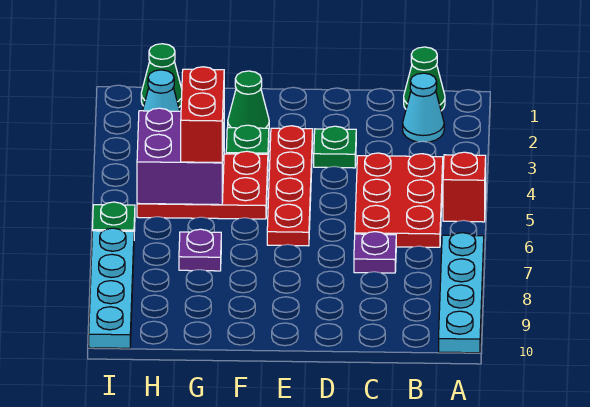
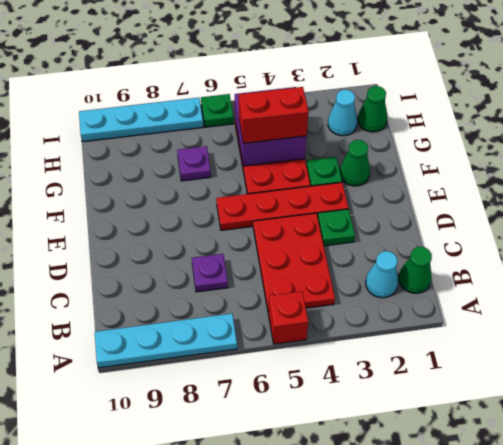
red 2x3 plate [355,153,443,247] -> red 2x3 plate turned to [253,213,335,312]

